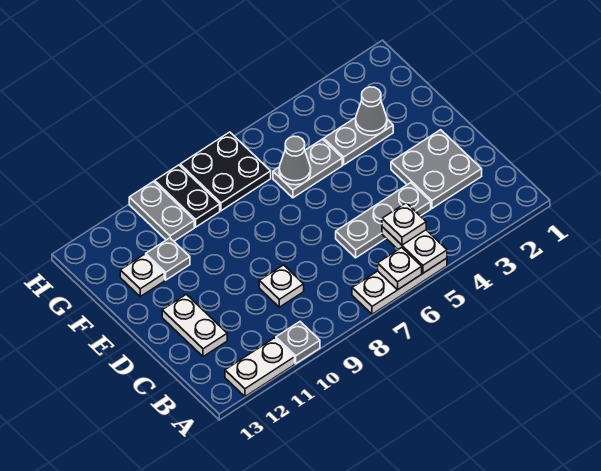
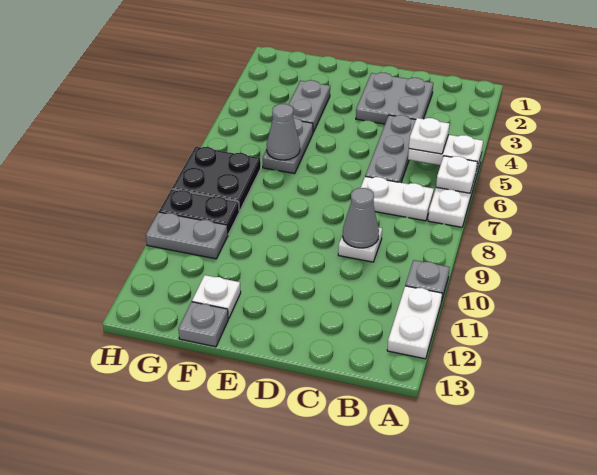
white 1x2 plate [162,294,227,357] -> white 1x2 plate moved to [361,176,434,221]
grey 1x1 cone [356,87,387,135] -> grey 1x1 cone moved to [343,188,379,248]
grey 1x1 plate [146,238,190,280] -> grey 1x1 plate moved to [178,302,228,347]

